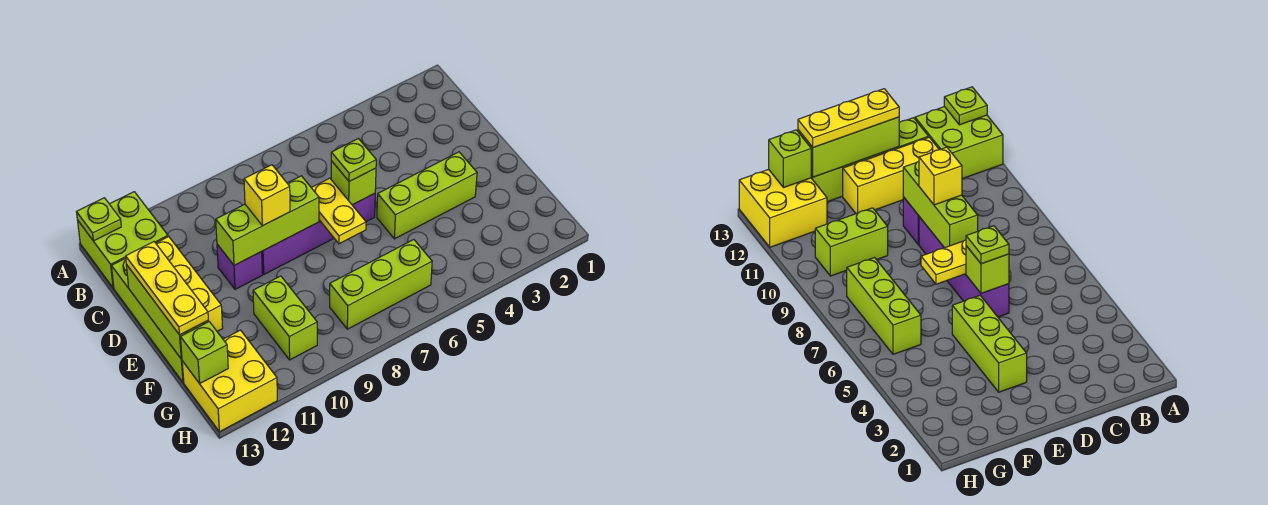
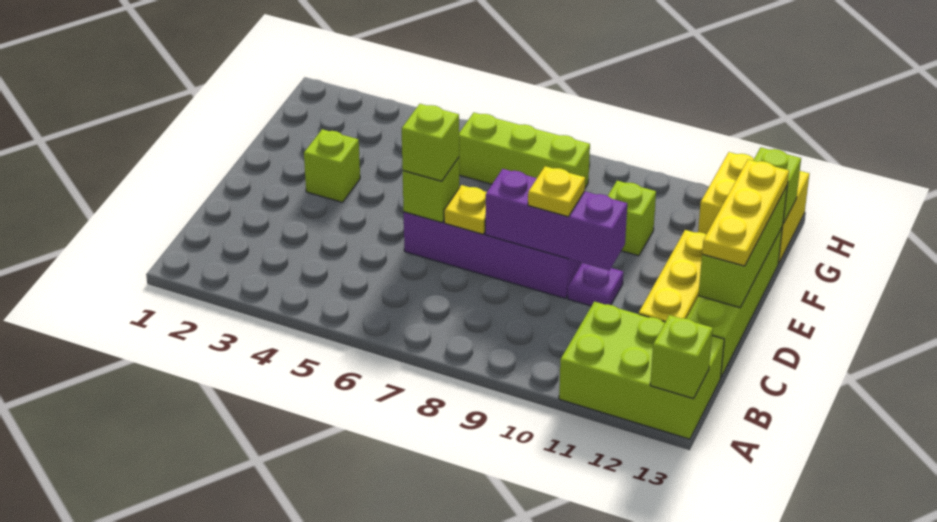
lime 2x2 brick [77,192,168,288] -> lime 2x3 brick [559,301,724,439]
lime 1x1 plate [77,198,121,241] -> lime 1x1 brick [650,315,713,399]
lime 1x1 plate [331,139,376,182] -> lime 1x1 brick [402,104,459,181]
yellow 1x2 plate [311,178,366,244] -> yellow 1x1 plate [444,185,487,234]
lime 1x3 brick [216,176,319,265] -> purple 1x3 brick [485,169,627,270]
yellow 1x1 brick [244,165,290,226] -> yellow 1x1 plate [528,166,585,217]
purple 1x1 brick [217,244,262,289] -> purple 1x1 plate [568,263,623,306]
lime 1x3 brick [377,152,477,239] -> lime 1x1 brick [304,129,360,202]
lime 1x2 brick [253,276,317,360] -> lime 1x1 brick [608,181,656,256]

